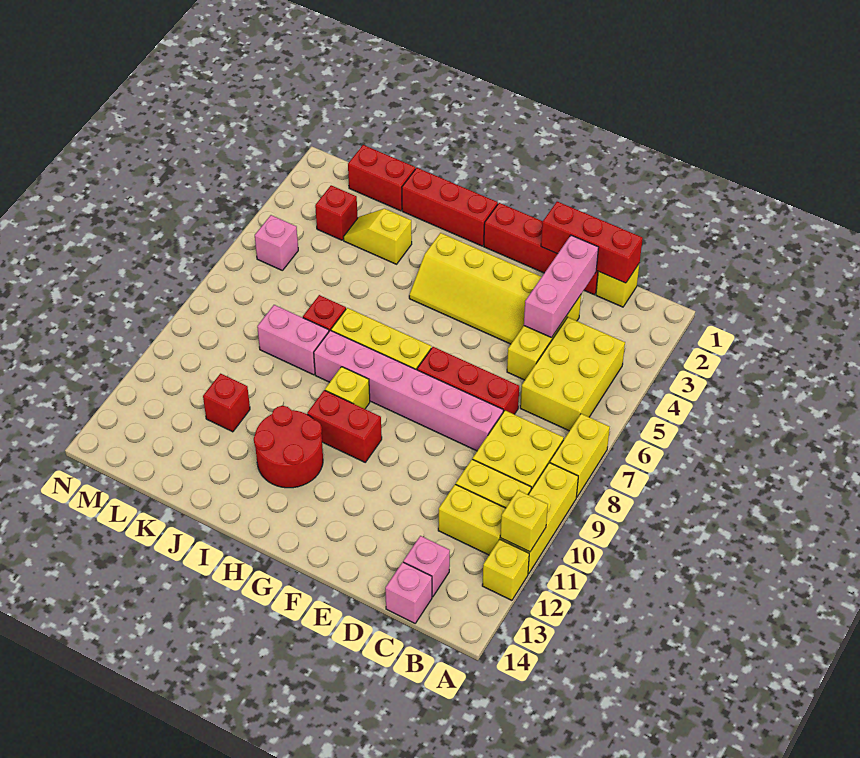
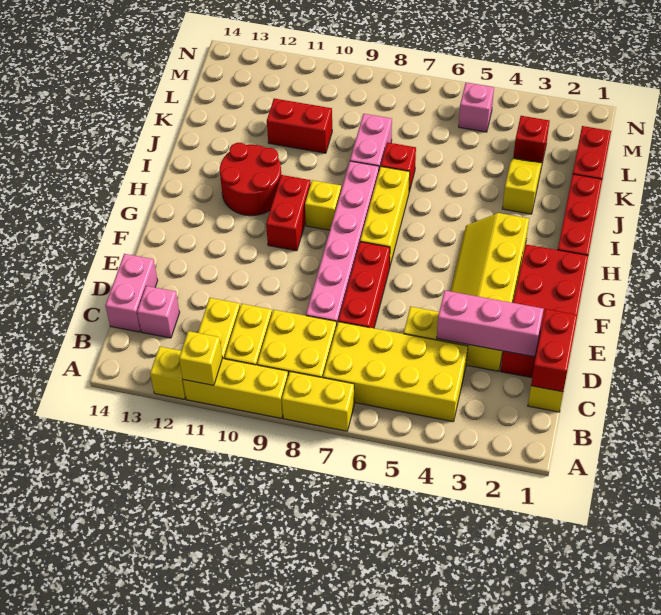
yellow 2x3 brick [520,317,625,431] -> yellow 2x4 brick [323,322,468,422]
red 1x3 brick [541,202,643,283] -> red 1x2 brick [531,309,578,392]
pink 1x1 brick [385,562,432,623] -> pink 1x2 brick [105,254,158,332]
red 1x4 brick [484,203,598,295] -> red 2x4 brick [501,244,588,378]
red 1x1 brick [203,374,250,432] -> red 1x2 brick [267,98,332,153]

